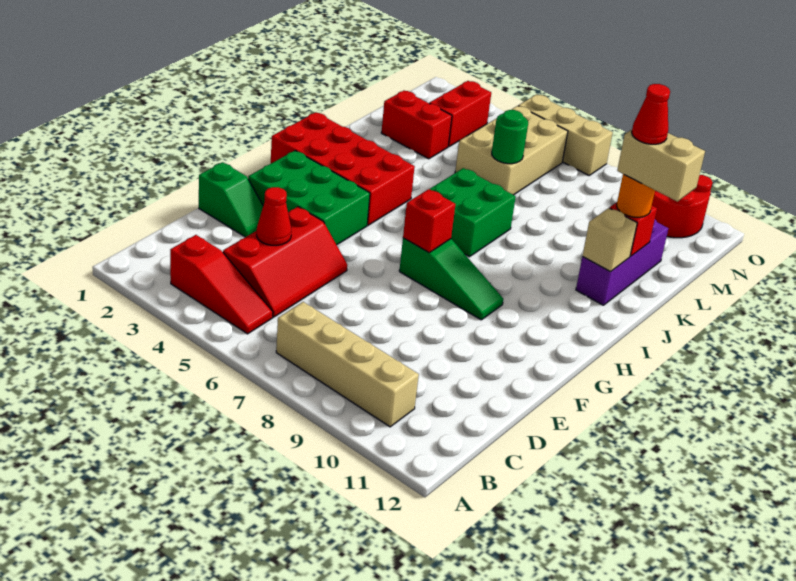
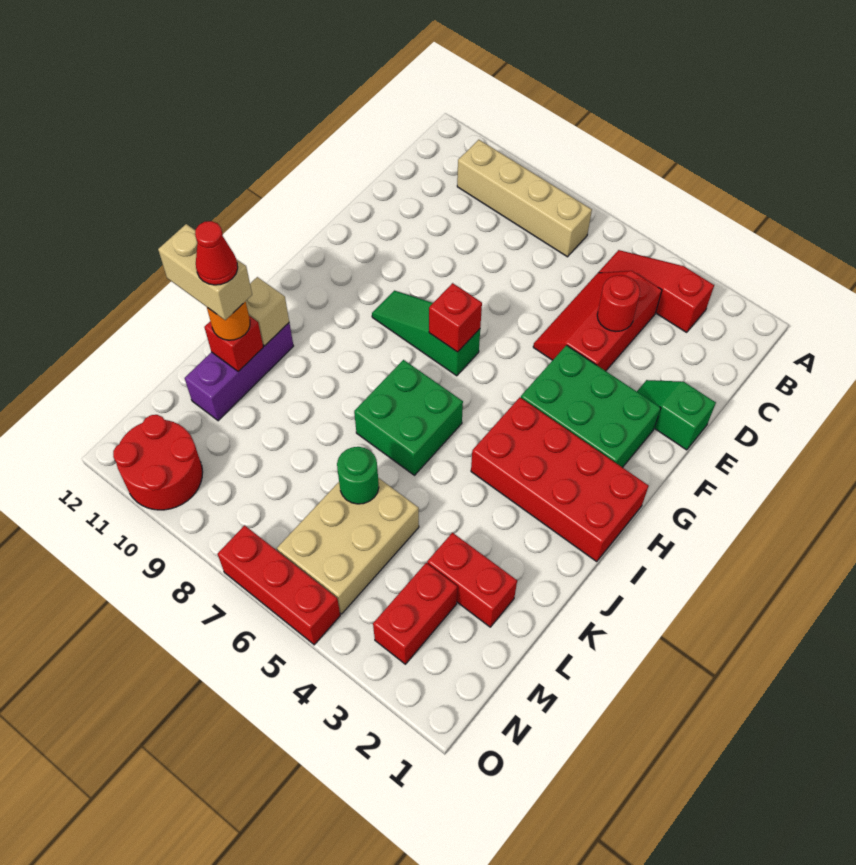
red 1x1 cone [257,187,291,246] -> red 1x1 round brick [597,275,640,332]
tan 1x3 brick [519,94,613,175] -> red 1x3 brick [218,525,340,645]

